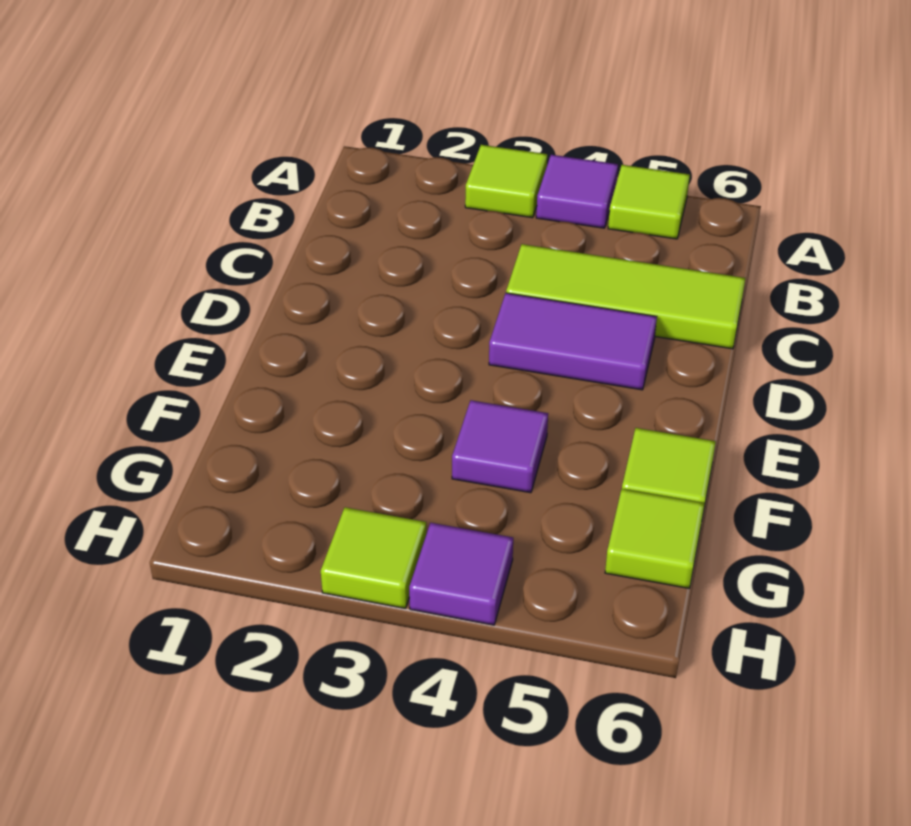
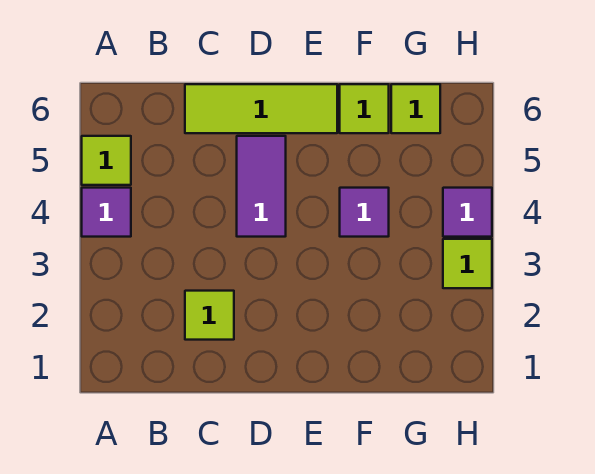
lime 1x1 tile [465,145,547,218] -> lime 1x1 tile moved to [185,291,234,340]
lime 1x3 tile [506,244,745,349] -> lime 1x3 tile turned to [185,84,337,133]

